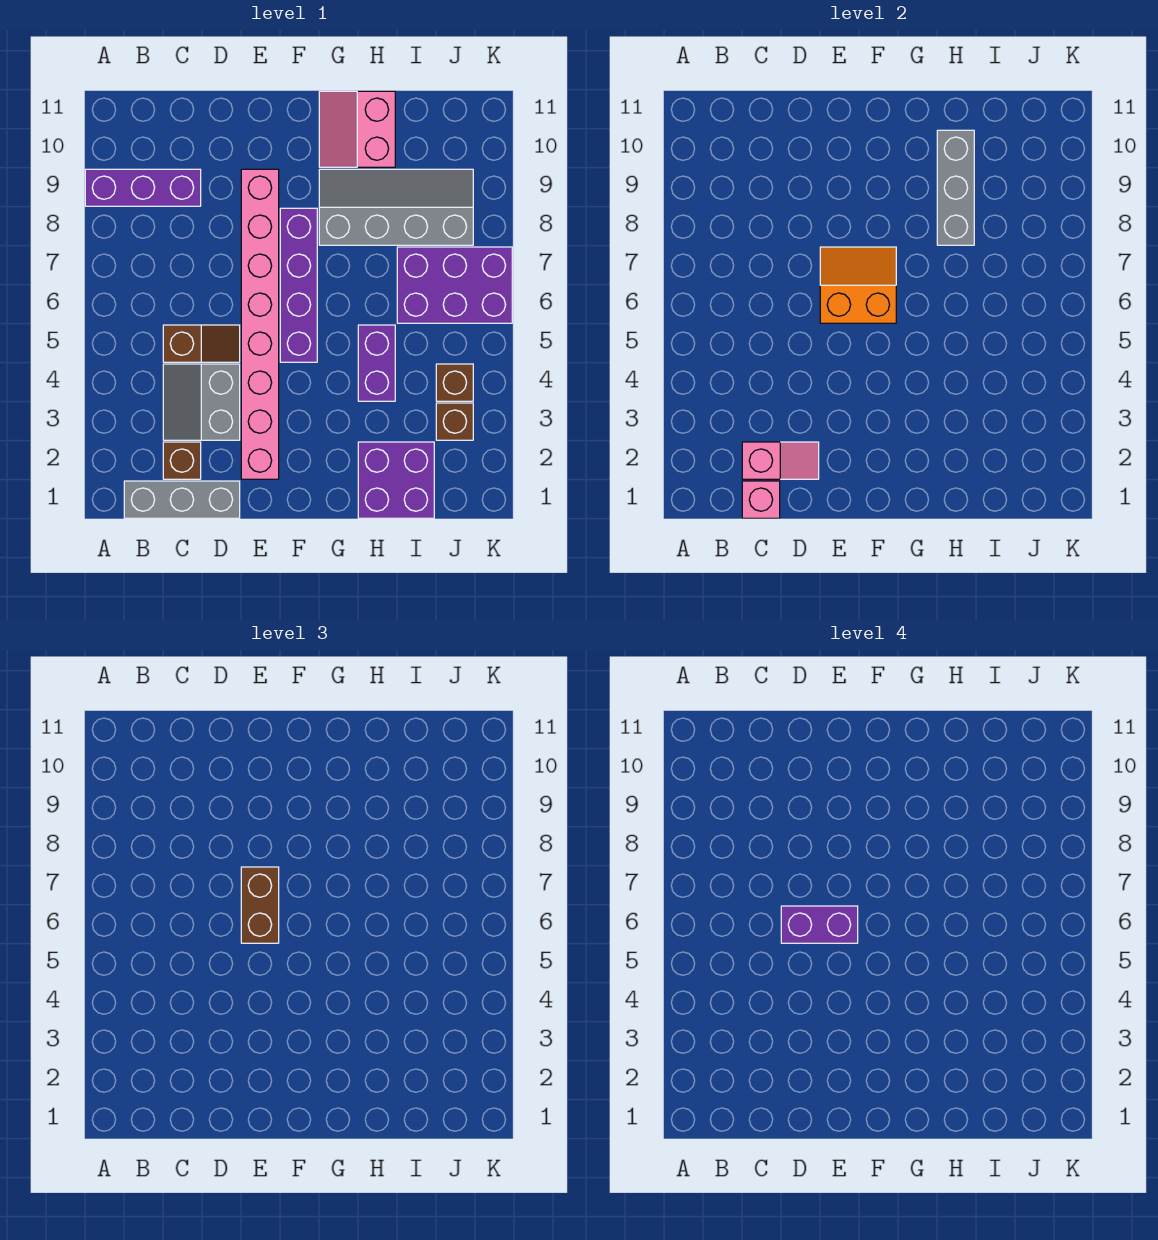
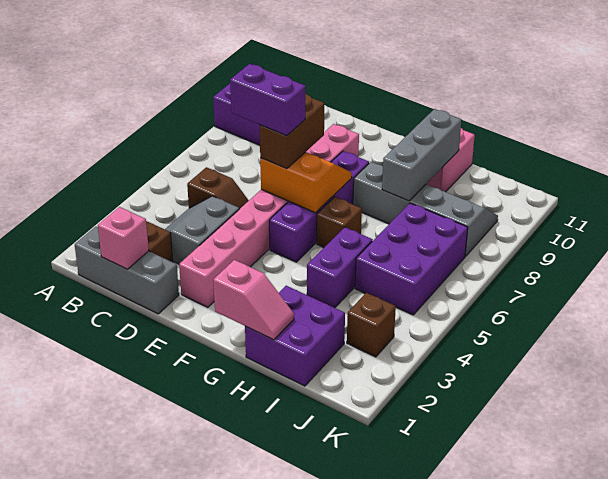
pink 1x2 slope [742,442,819,479] -> pink 1x2 slope moved to [213,260,294,340]
purple 2x3 brick [397,247,512,323] -> purple 2x3 brick turned to [355,203,468,315]
brown 1x1 brick [436,364,473,401] -> brown 1x1 brick moved to [317,197,362,247]

